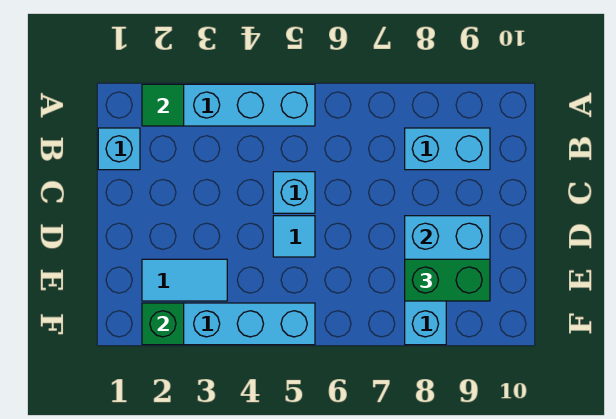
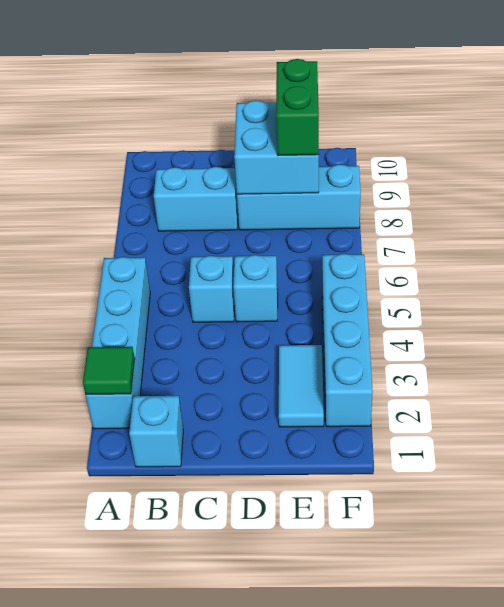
cyan 1x2 brick [405,128,490,170] -> cyan 1x2 brick turned to [154,167,238,231]
cyan 1x1 tile [273,216,315,257] -> cyan 1x1 brick [233,255,278,322]
green 1x1 brick [142,303,184,345] -> none

